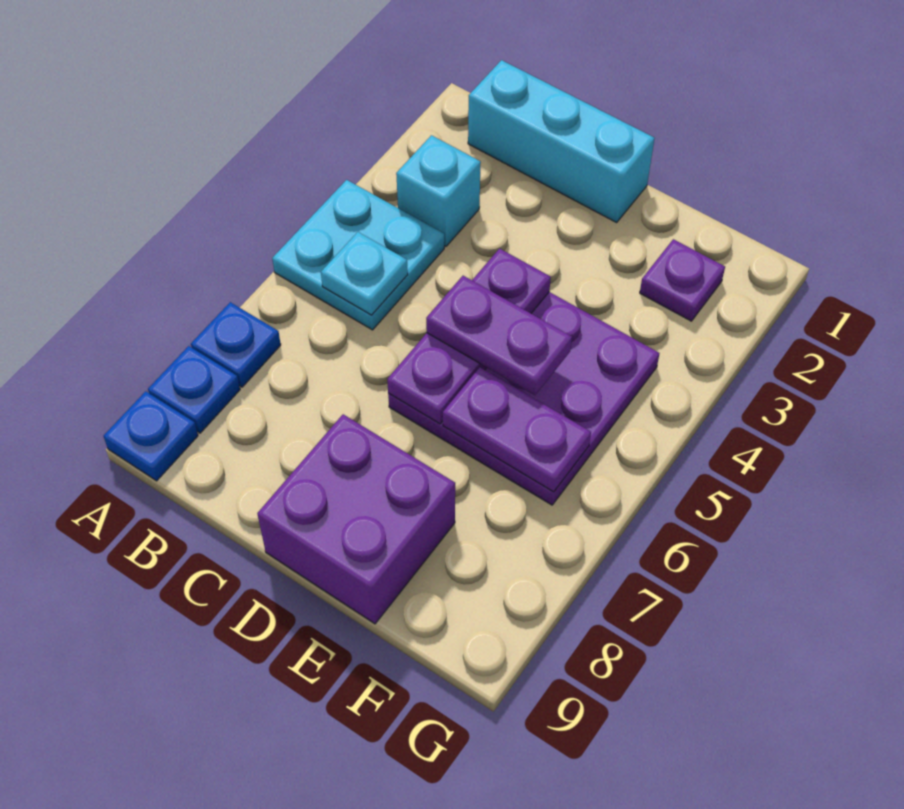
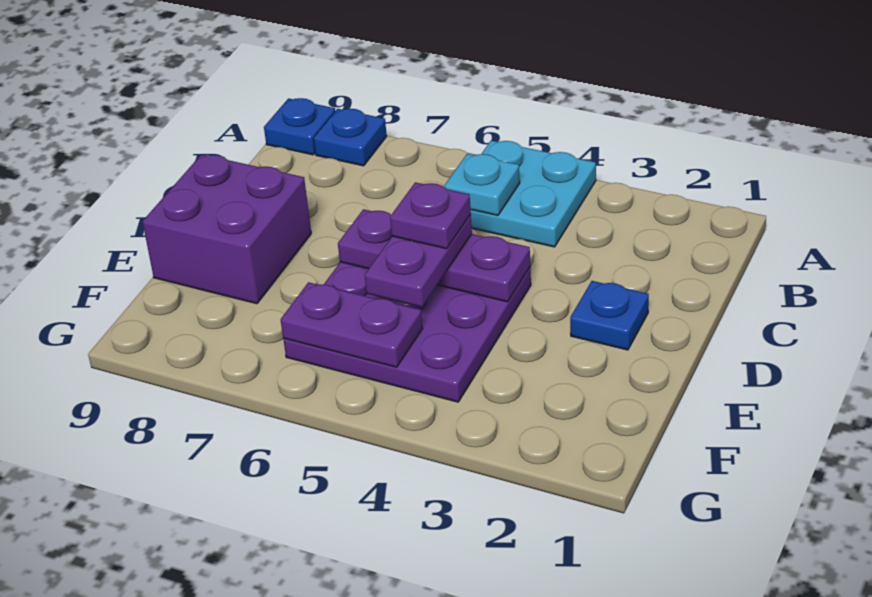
blue 1x1 plate [191,302,281,387] -> blue 1x1 plate moved to [570,281,649,350]
cyan 1x3 brick [468,60,655,222] -> none
cyan 1x1 brick [396,135,481,246] -> none
purple 1x2 plate [443,367,591,492] -> purple 1x2 plate turned to [280,282,422,367]
purple 1x1 plate [640,239,725,321] -> purple 1x1 plate moved to [390,182,471,249]

